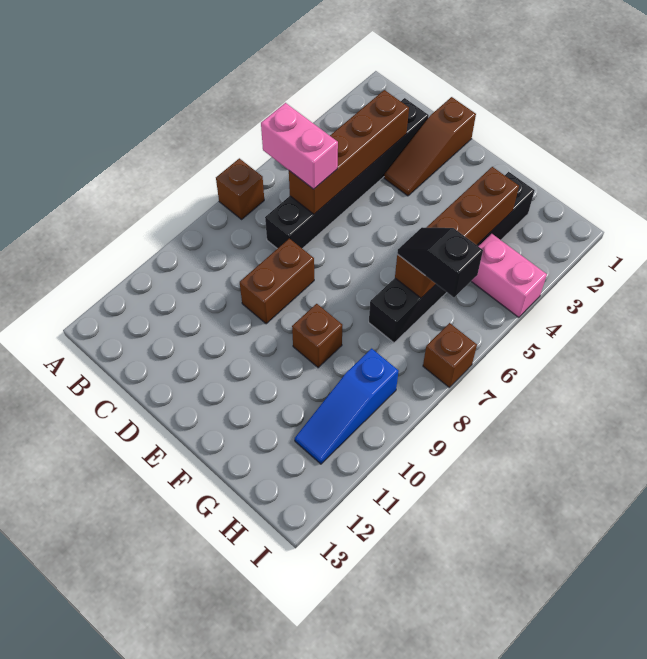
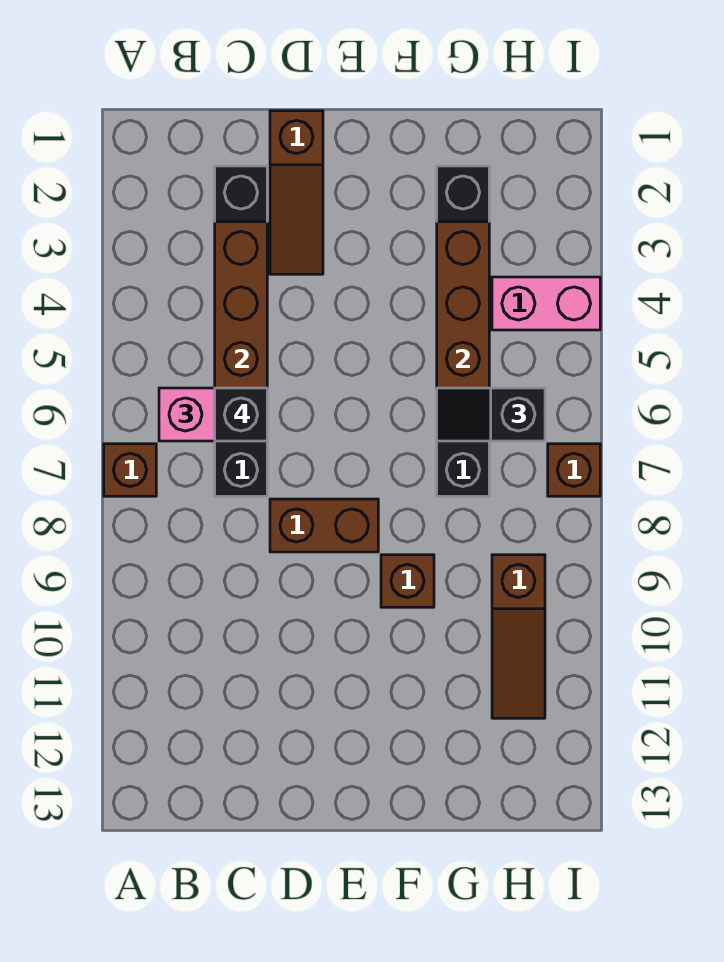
none -> black 1x1 brick [215,388,267,441]
brown 1x2 brick [240,238,314,324] -> brown 1x2 brick turned to [270,499,378,552]
blue 1x3 slope [295,349,399,464] -> brown 1x3 slope [492,555,545,718]

